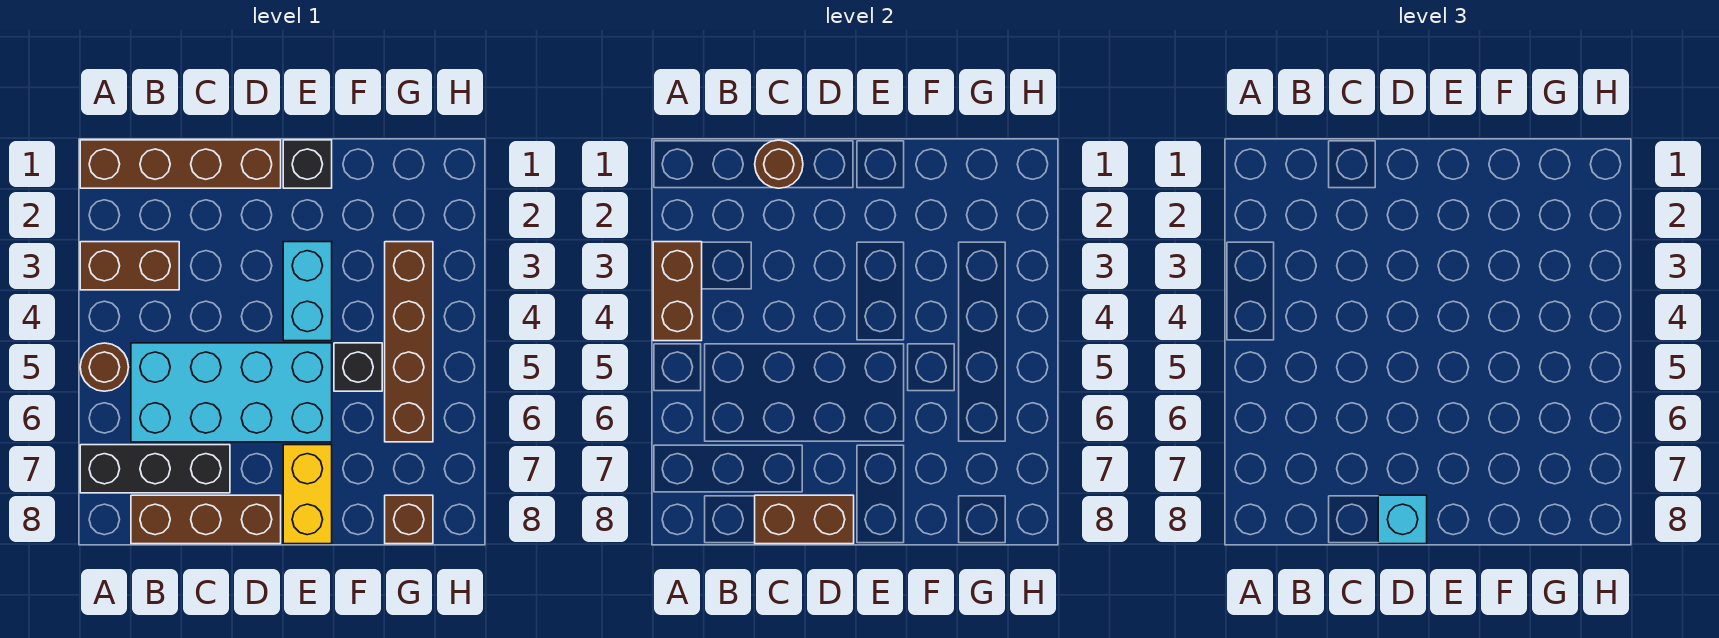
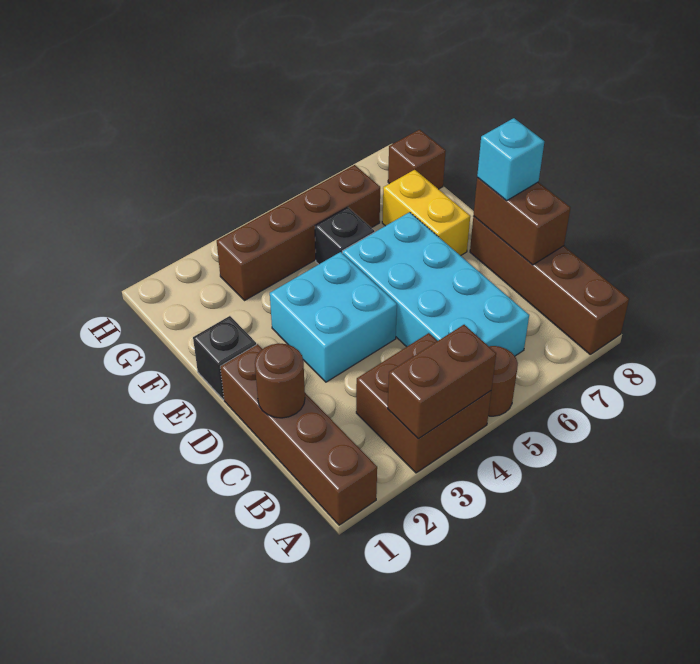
brown 1x2 brick [80,242,179,290] -> brown 2x2 brick [356,333,491,473]
black 1x3 brick [80,445,230,493] -> none
brown 1x3 brick [131,495,281,544] -> brown 1x4 brick [470,216,629,354]
cyan 1x2 brick [283,242,332,341] -> cyan 2x2 brick [270,252,397,382]
yellow 1x2 brick [283,445,332,544] -> yellow 1x2 brick turned to [382,170,470,256]

